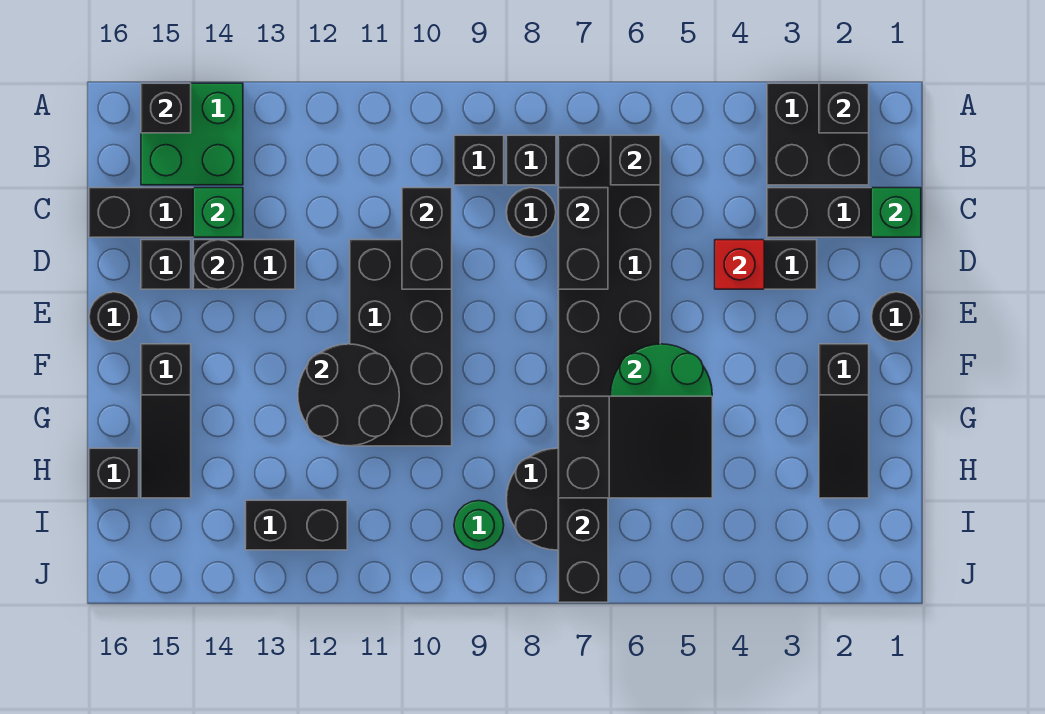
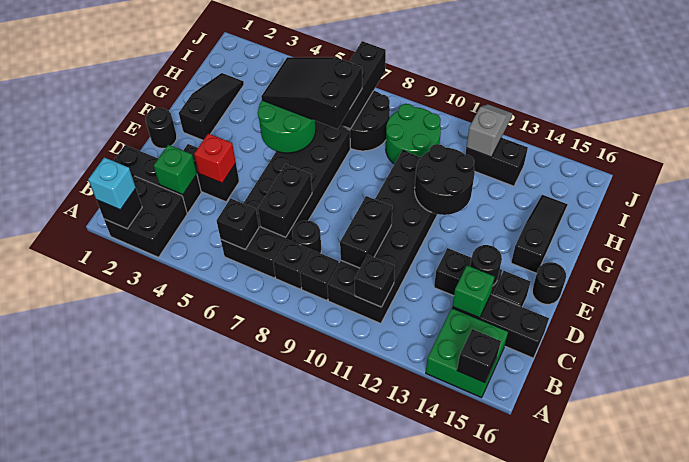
none -> cyan 1x1 brick [88,157,136,210]
green 1x1 brick [871,188,921,237] -> green 1x1 brick moved to [154,145,197,195]
black 2x4 brick [350,240,452,446] -> black 2x6 brick [327,150,438,323]
black 1x1 brick [89,448,139,498] -> black 1x1 brick moved to [355,255,395,307]
green 1x1 round brick [454,501,504,550] -> green 2x2 round brick [386,104,441,164]
none -> grey 1x2 slope [466,104,512,157]

